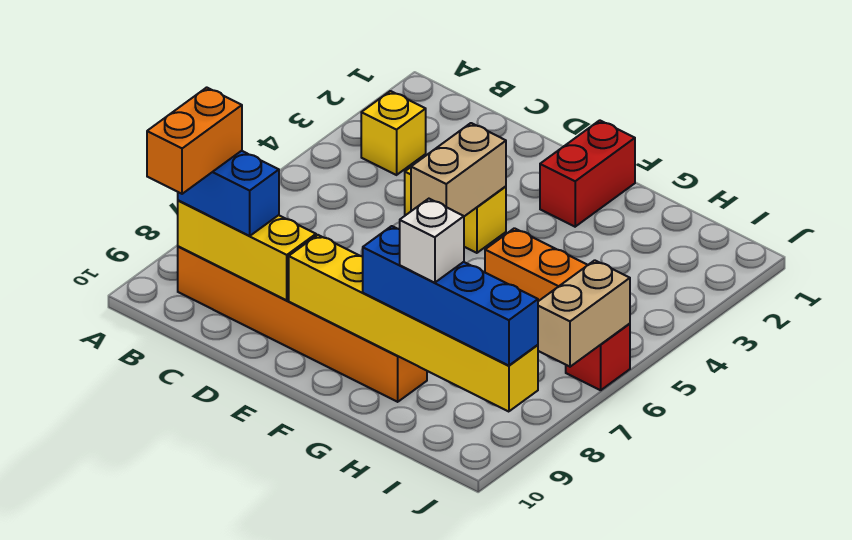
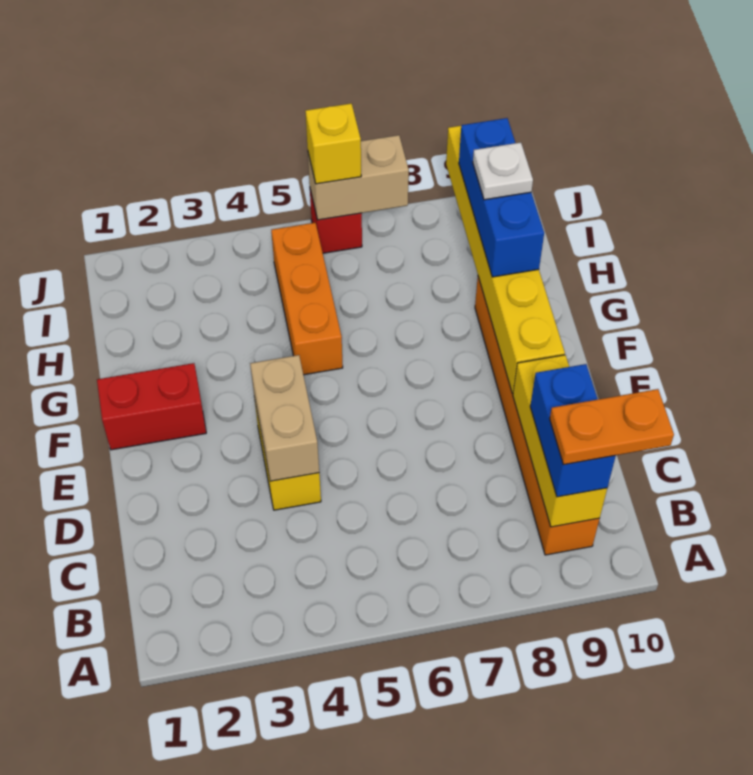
yellow 1x1 brick [361,91,426,175] -> yellow 1x1 brick moved to [305,104,361,184]
orange 1x2 brick [147,87,242,194] -> orange 1x2 plate [550,389,674,465]
tan 1x2 brick [411,123,506,216] -> tan 1x2 brick turned to [250,355,319,481]
blue 1x4 brick [363,226,538,366] -> blue 1x3 brick [459,118,544,277]
white 1x1 brick [400,199,464,283] -> white 1x1 plate [473,142,533,200]

